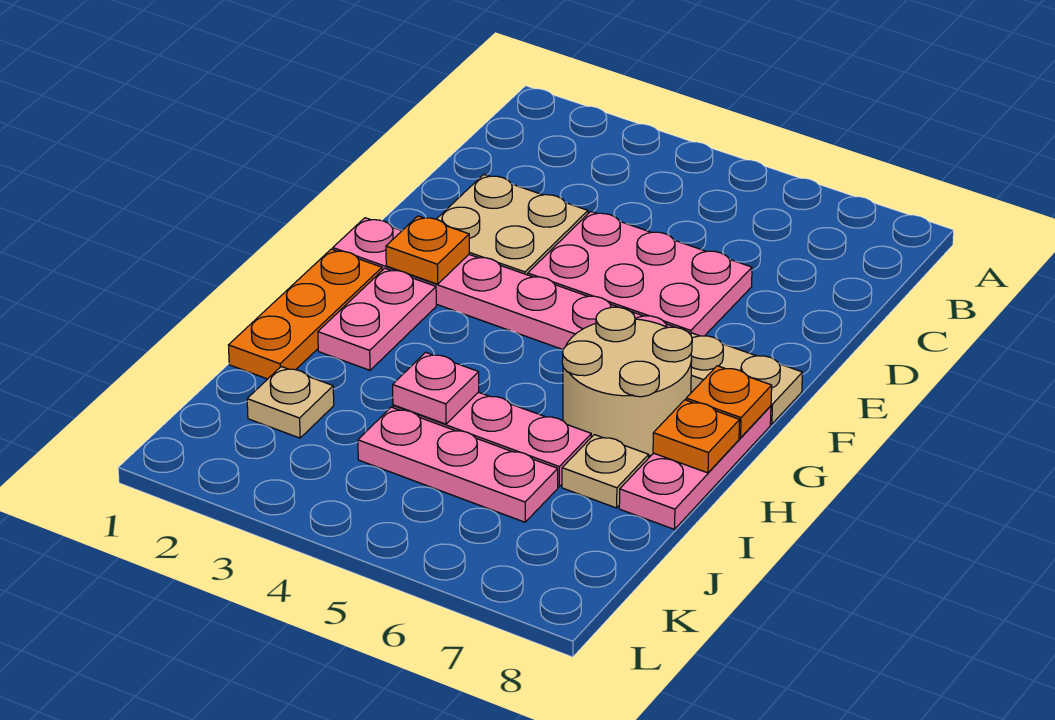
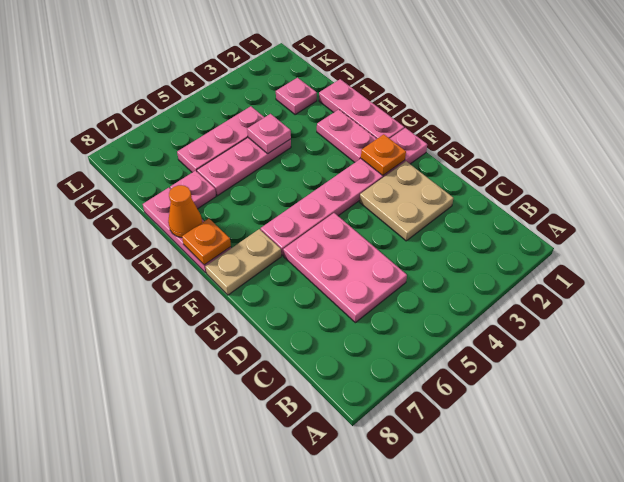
pink 2x3 plate [528,211,752,336] -> pink 2x3 plate turned to [283,213,407,323]
orange 1x3 plate [229,249,382,379] -> pink 1x3 plate [319,79,404,139]
tan 2x2 round brick [562,307,692,456] -> none
orange 1x1 plate [653,400,740,473] -> orange 1x1 cone [168,185,202,238]
tan 1x1 plate [562,435,649,508] -> pink 1x1 plate [170,171,216,209]
tan 1x1 plate [247,367,334,438] -> pink 1x1 plate [276,78,317,115]

